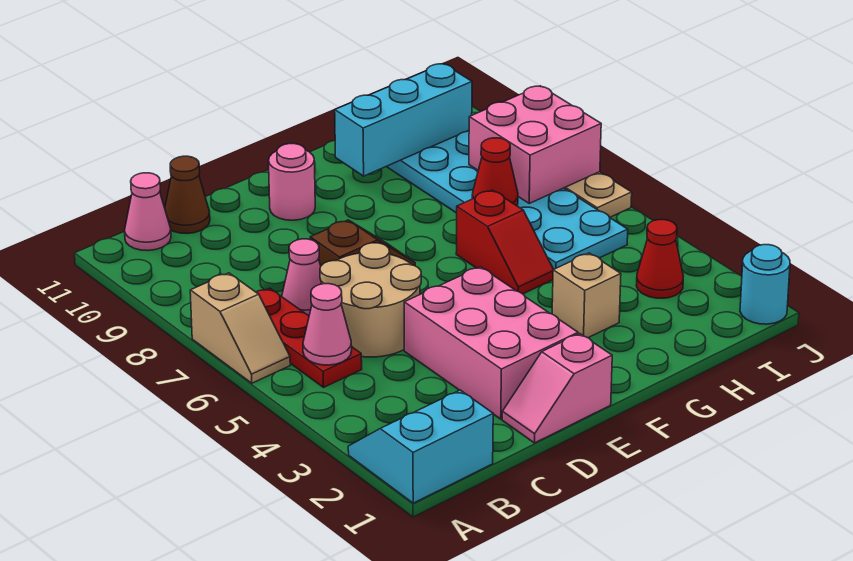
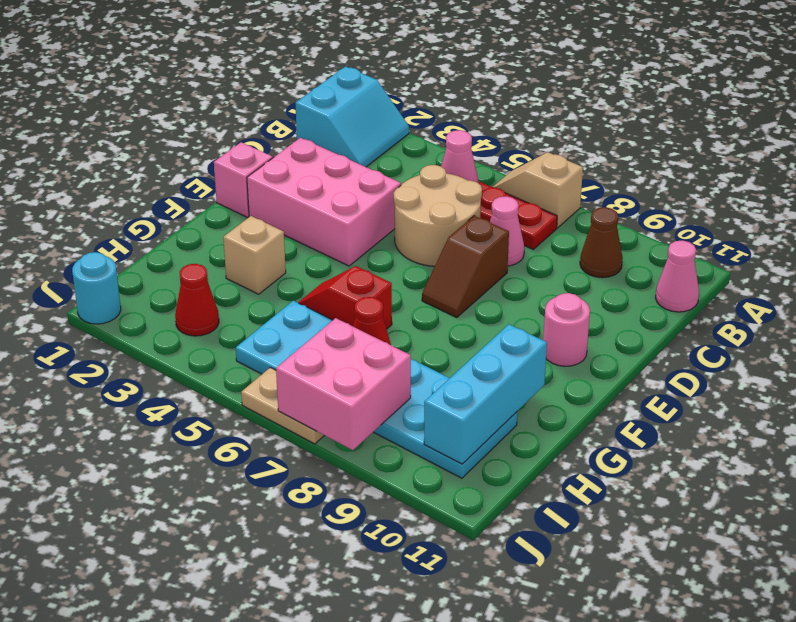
brown 1x1 cone [165,156,210,233] -> brown 1x1 cone moved to [580,207,623,278]

